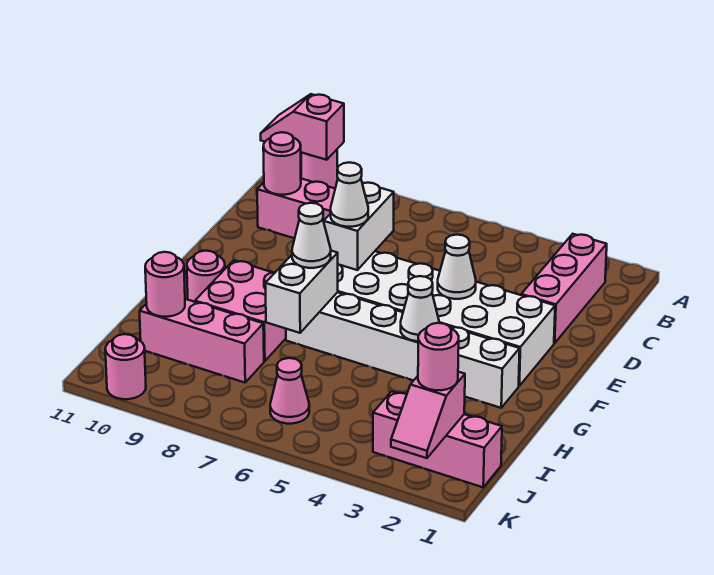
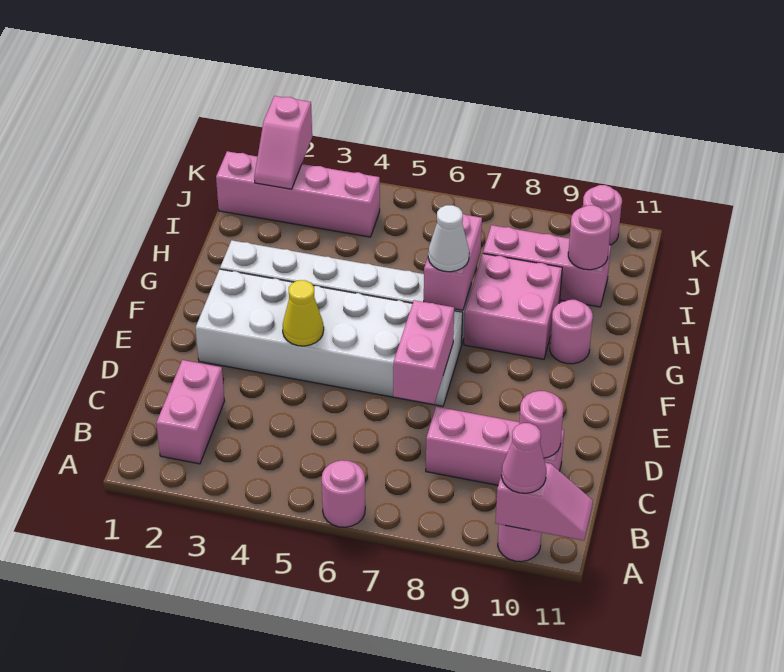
pink 1x3 brick [521,234,607,343] -> pink 1x2 brick [156,360,225,464]
white 1x2 brick [324,183,394,270] -> pink 1x2 brick [393,300,454,404]
white 1x1 cone [438,235,476,299] -> yellow 1x1 cone [283,280,324,346]
white 1x1 cone [330,163,368,227] -> none
white 1x1 cone [401,276,439,341] -> none
white 1x2 brick [265,251,338,333] -> pink 1x2 brick [424,214,482,310]
pink 1x3 brick [373,391,502,487] -> pink 1x4 brick [216,151,380,237]
pink 1x2 slope [391,372,465,458] -> pink 1x2 slope turned to [254,96,312,189]
pink 1x1 round brick [418,323,459,390] -> pink 1x1 round brick moved to [322,460,365,527]
pink 1x1 cone [270,358,309,424] -> pink 1x1 cone moved to [502,423,546,493]

